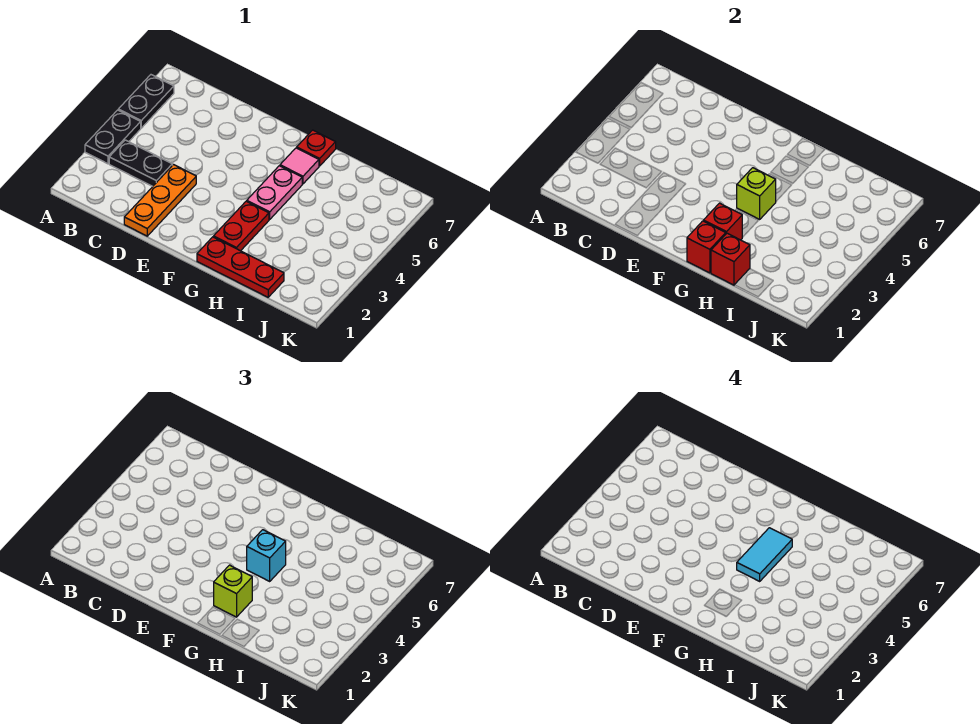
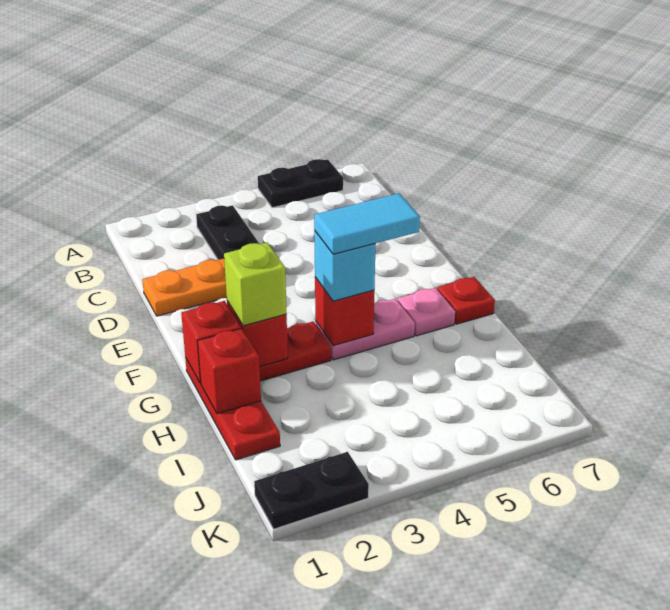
black 1x2 plate [85,110,141,164] -> black 1x2 plate moved to [254,452,369,529]
lime 1x1 brick [737,168,776,219] -> red 1x1 brick [315,277,374,346]
pink 1x1 tile [280,148,319,184] -> pink 1x1 plate [397,288,455,336]

